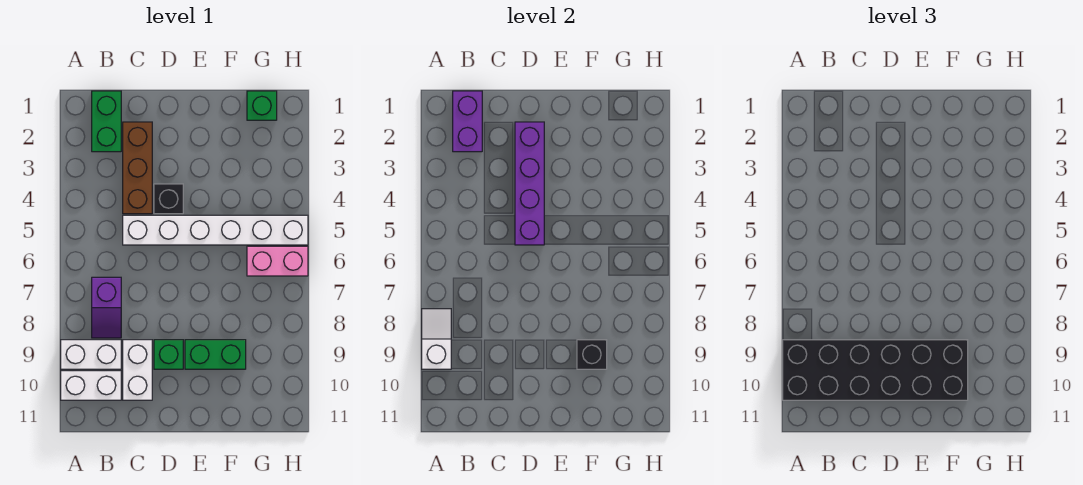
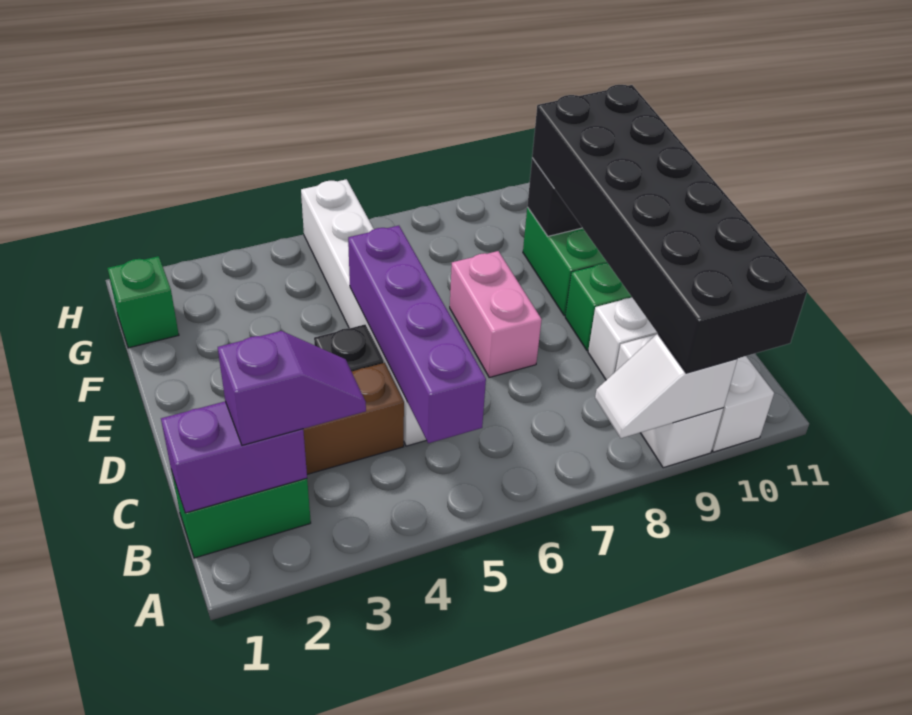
purple 1x2 slope [92,277,121,338] -> purple 1x2 slope moved to [218,331,366,445]
purple 1x4 brick [515,122,544,245] -> purple 1x4 brick turned to [348,226,486,443]
pink 1x2 brick [247,246,308,276] -> pink 1x2 brick moved to [450,251,542,377]

